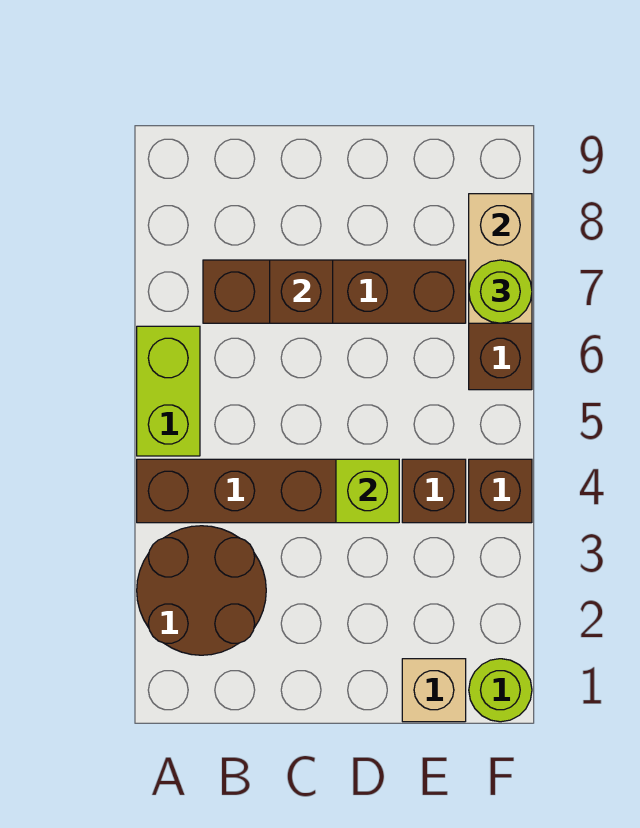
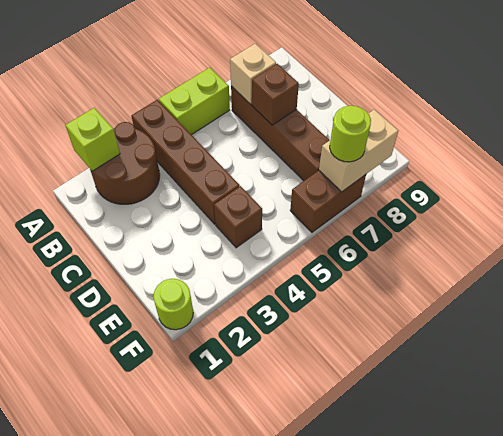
lime 1x1 brick [336,459,399,523] -> lime 1x1 brick moved to [65,108,120,171]
tan 1x1 brick [402,659,466,722] -> tan 1x1 brick moved to [230,44,276,104]
brown 1x1 brick [469,459,532,523] -> none

